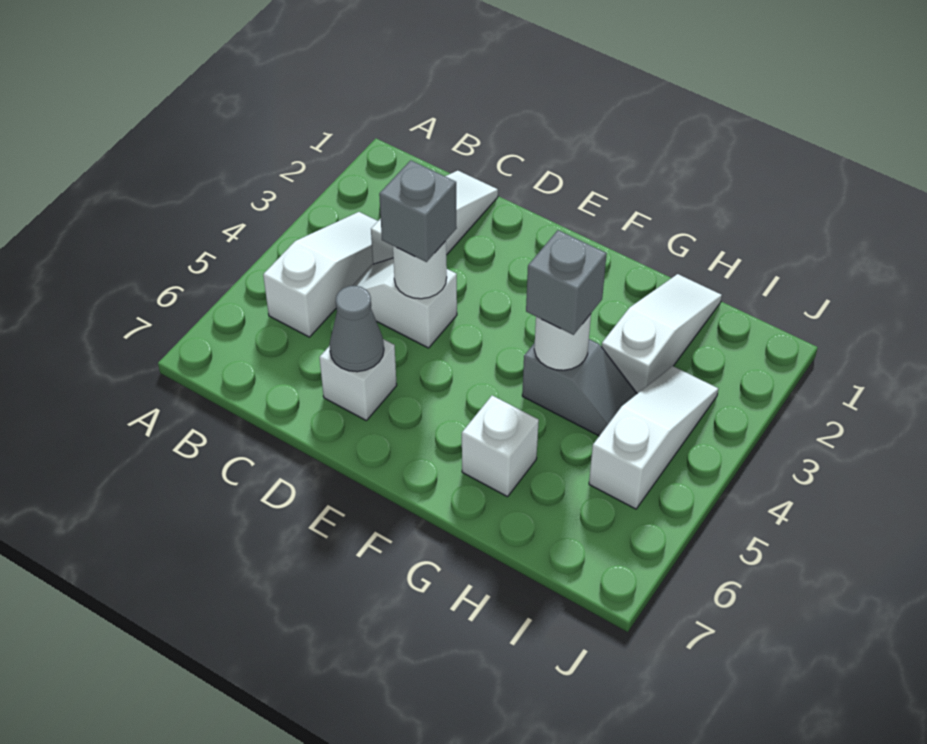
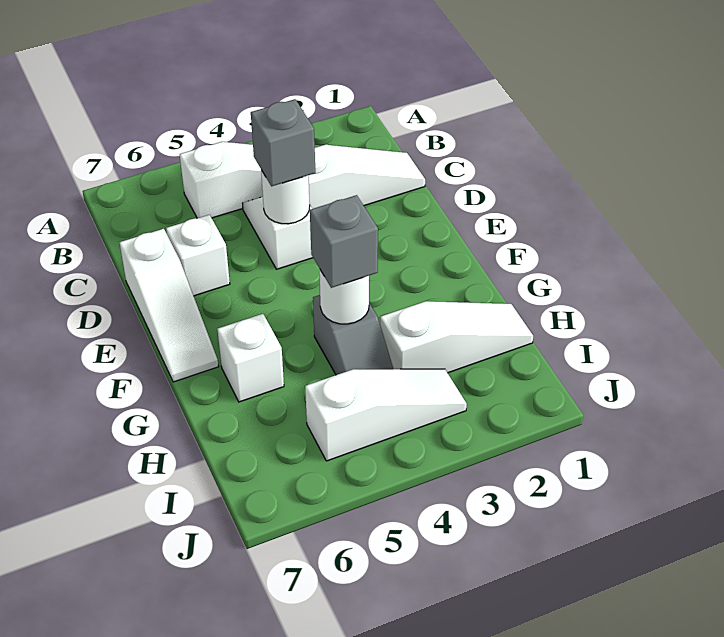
grey 1x1 cone [329,286,384,372] -> none
none -> white 1x3 slope [119,229,218,382]

